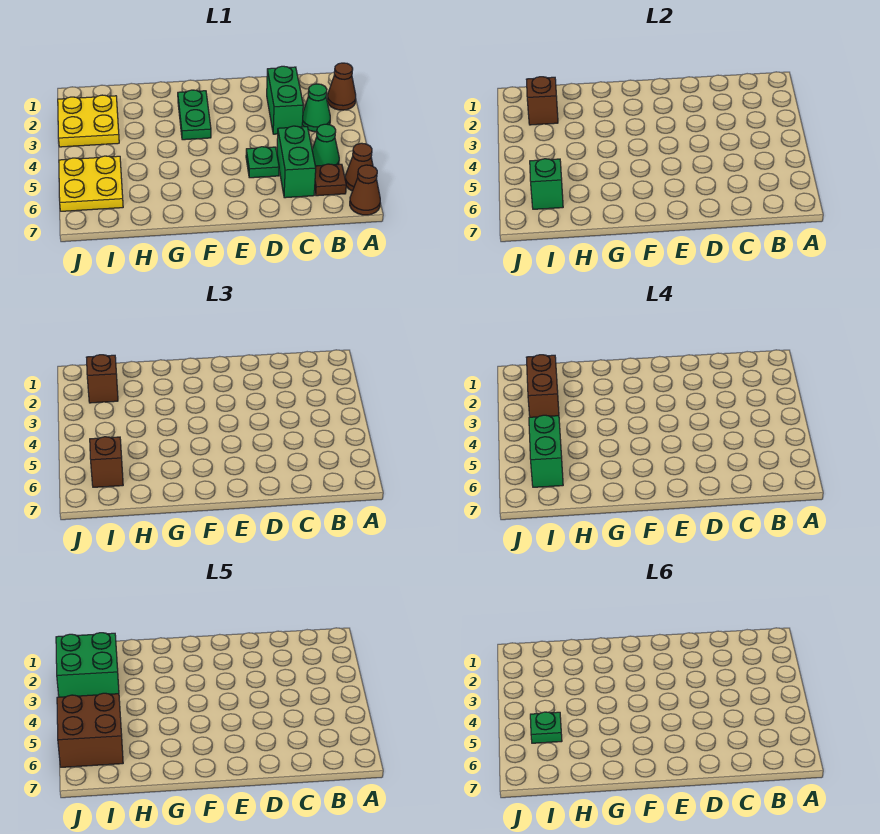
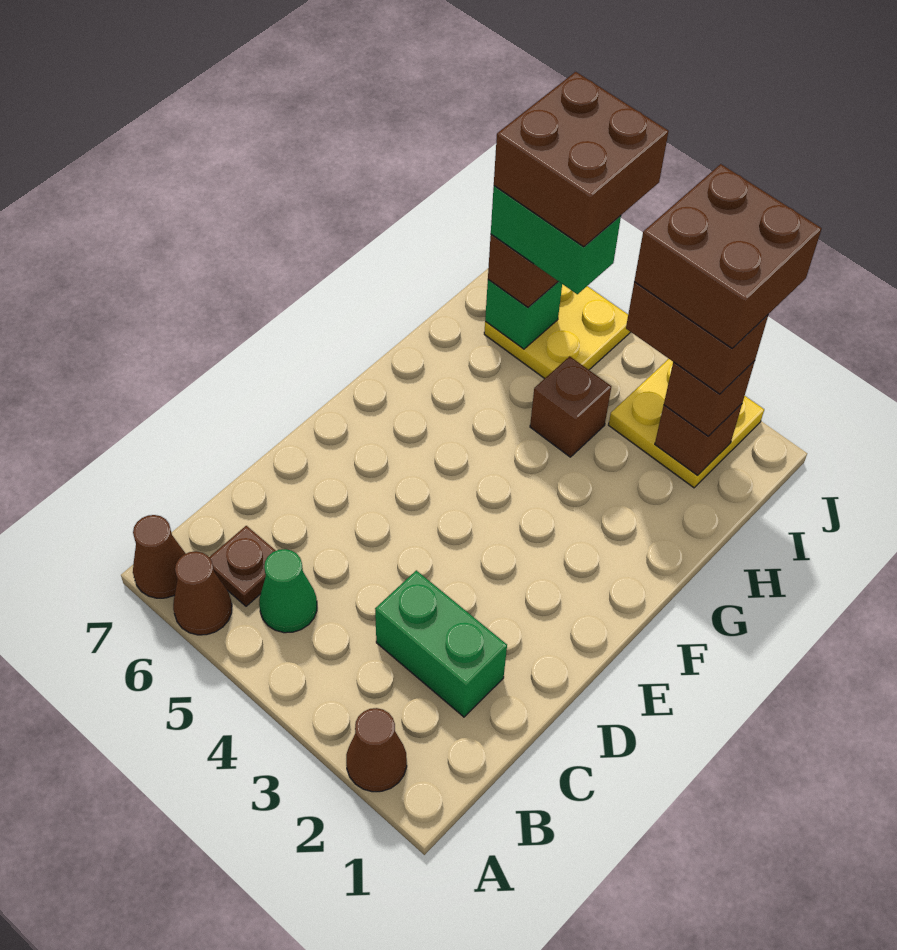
green 1x1 cone [302,84,330,132] -> none
green 1x2 brick [277,126,316,198] -> none
green 1x1 plate [246,147,279,178] -> none
green 1x2 plate [178,90,211,140] -> none
none -> brown 1x1 brick [530,356,611,457]
green 2x2 brick [56,633,119,697] -> brown 2x2 brick [634,164,822,348]
green 1x1 plate [530,712,562,743] -> none

